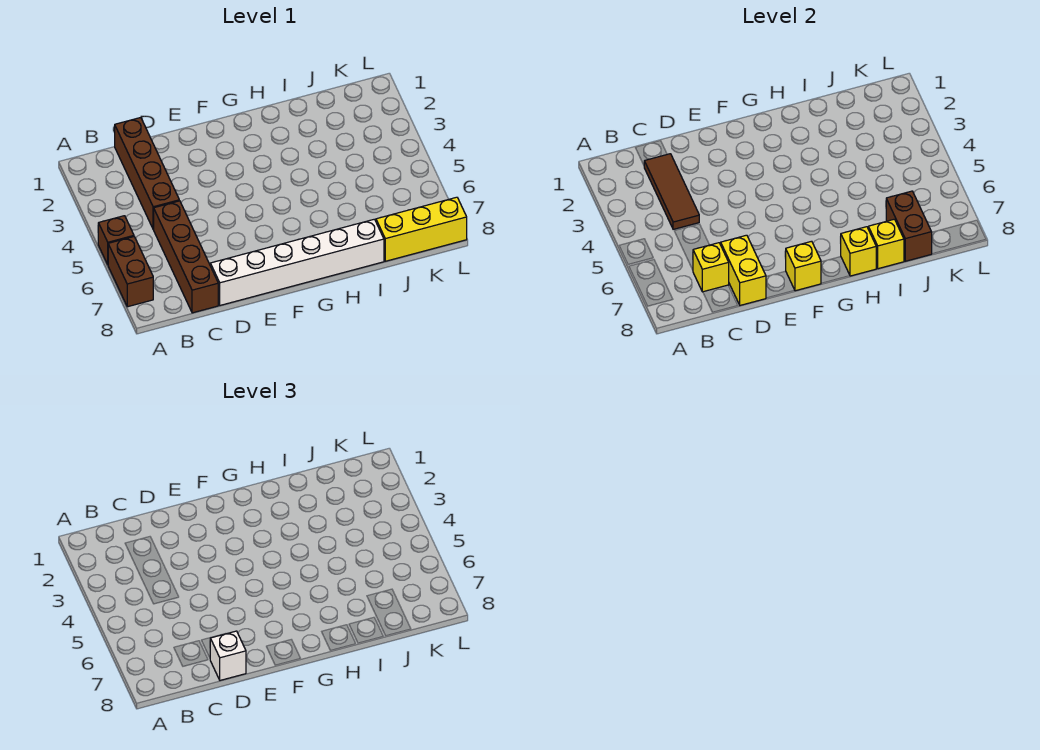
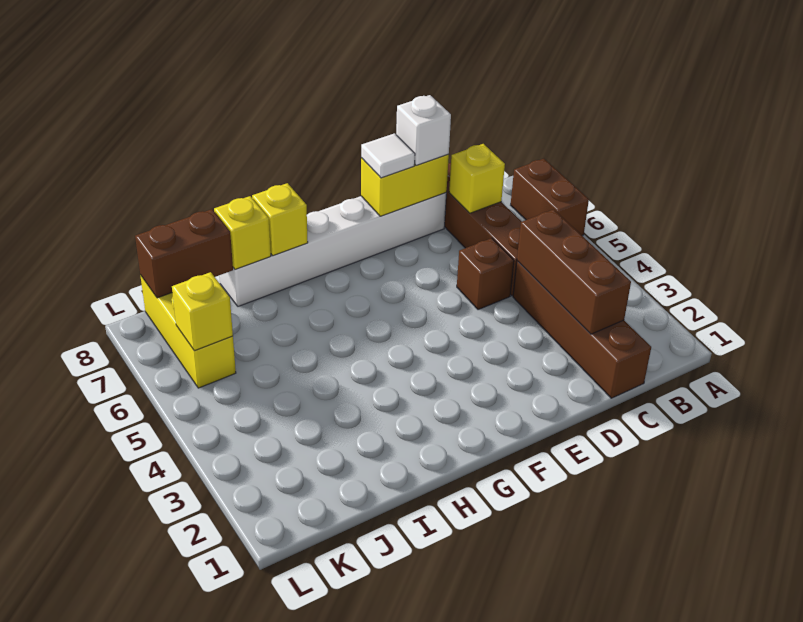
brown 1x1 brick [98,216,134,264] -> brown 1x1 brick moved to [457,238,514,310]
brown 1x3 tile [644,154,699,229] -> brown 1x3 brick [517,209,631,334]
yellow 1x2 brick [721,235,766,305] -> yellow 1x2 brick turned to [361,155,449,216]
none -> white 1x1 tile [361,133,415,178]
yellow 1x1 brick [786,241,821,291] -> yellow 1x1 brick moved to [172,272,233,351]
brown 1x2 brick [886,191,932,261] -> brown 1x2 brick turned to [135,209,233,298]
yellow 1x3 brick [376,197,467,261] -> yellow 1x3 brick turned to [140,275,236,388]

